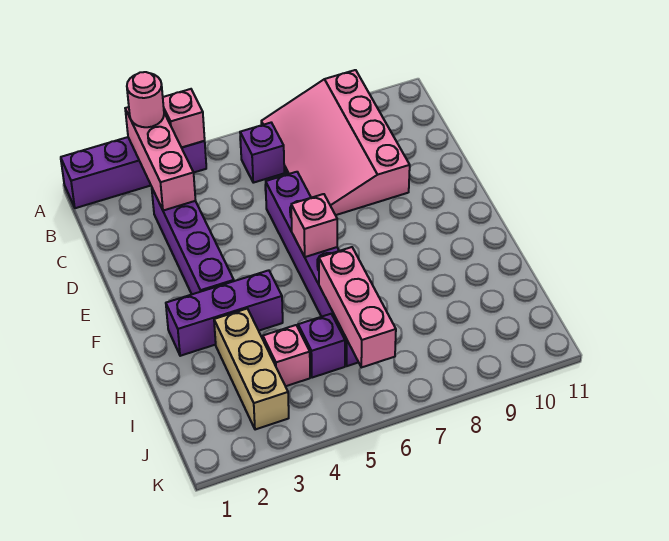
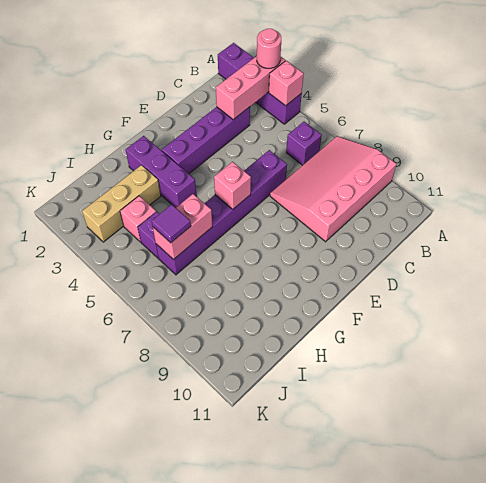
pink 1x3 brick [319,247,396,367] -> pink 1x2 brick [153,194,213,259]
none -> purple 1x1 tile [152,204,191,243]

